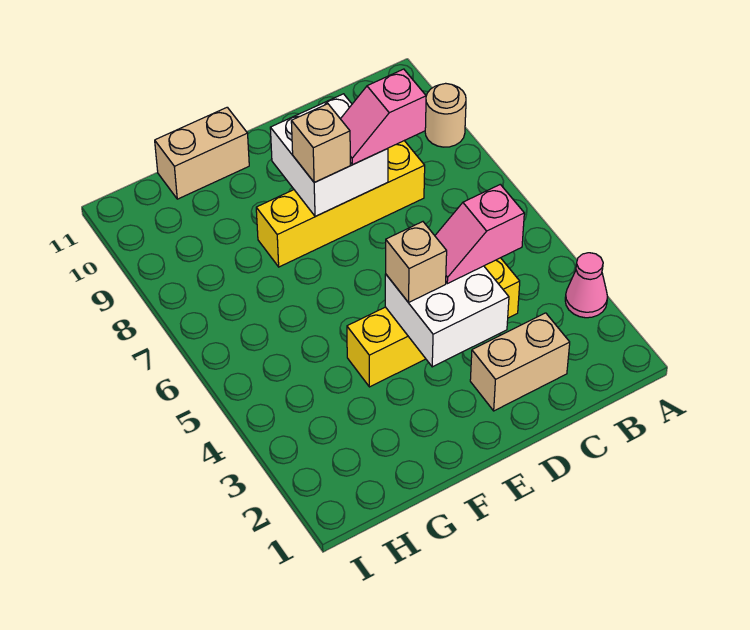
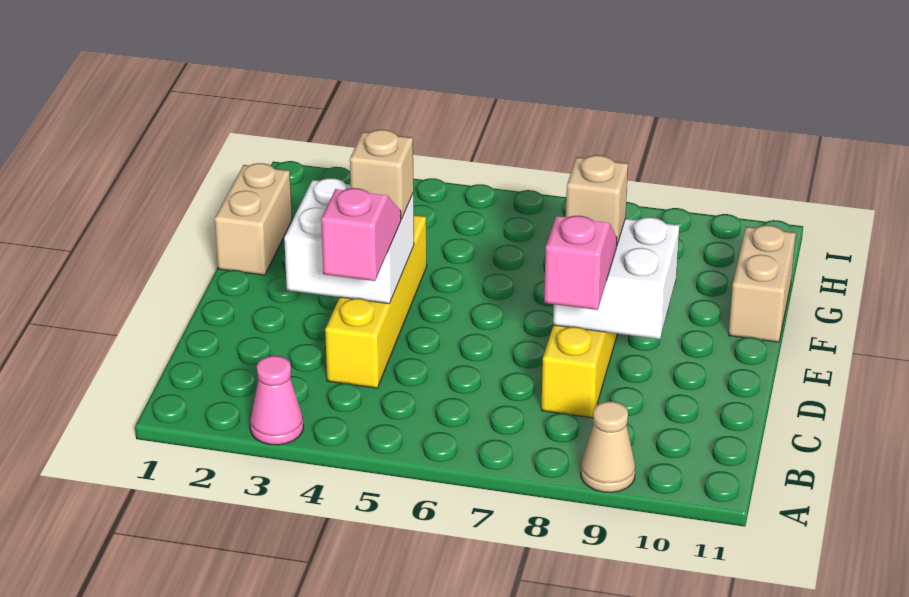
tan 1x1 round brick [425,83,466,147] -> tan 1x1 cone [581,401,635,492]
tan 1x2 brick [470,313,570,411] -> tan 1x2 brick moved to [215,163,292,275]

